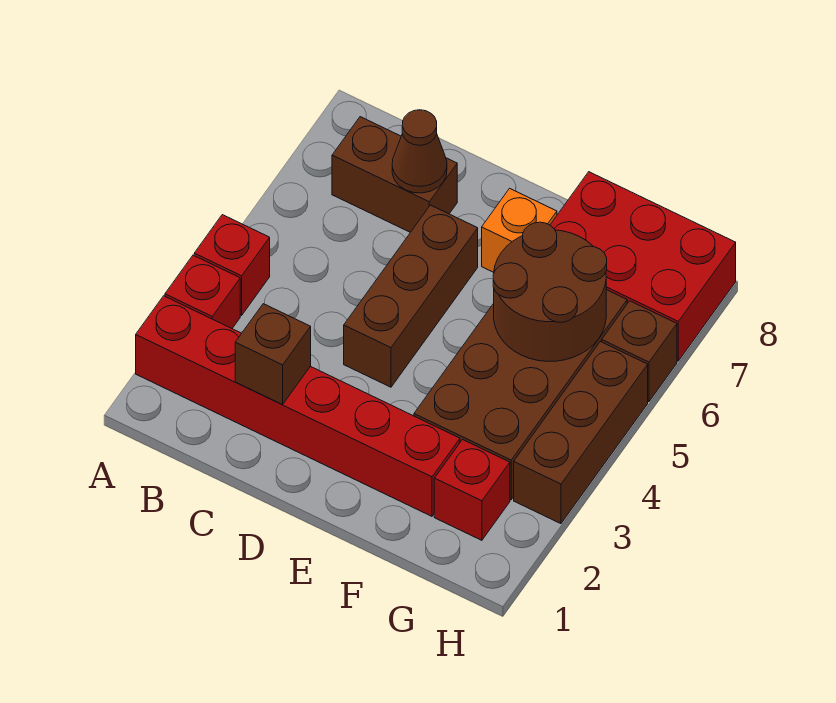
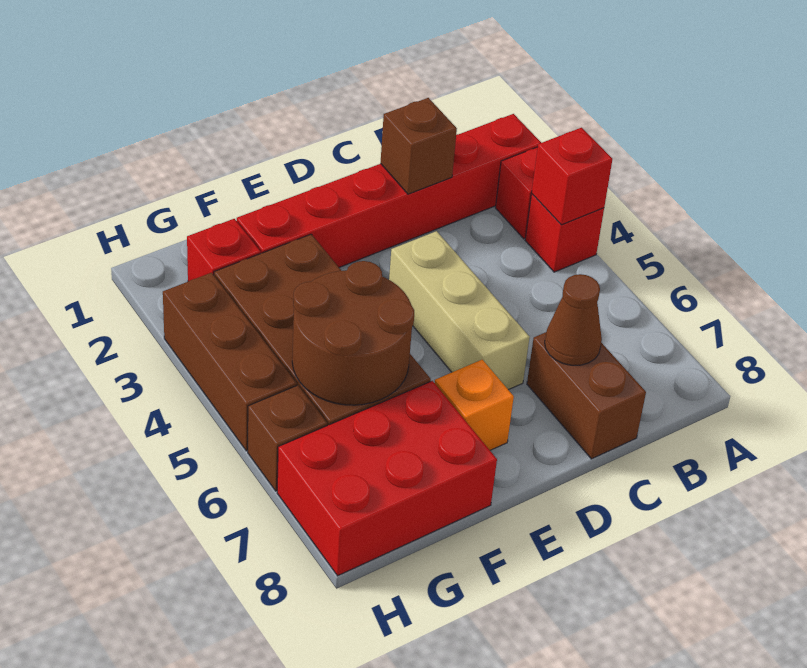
none -> red 1x1 brick [532,128,612,225]
brown 1x2 brick [332,117,457,232] -> brown 1x2 brick turned to [527,332,646,459]
brown 1x3 brick [344,205,478,387] -> tan 1x3 brick [389,231,530,390]

